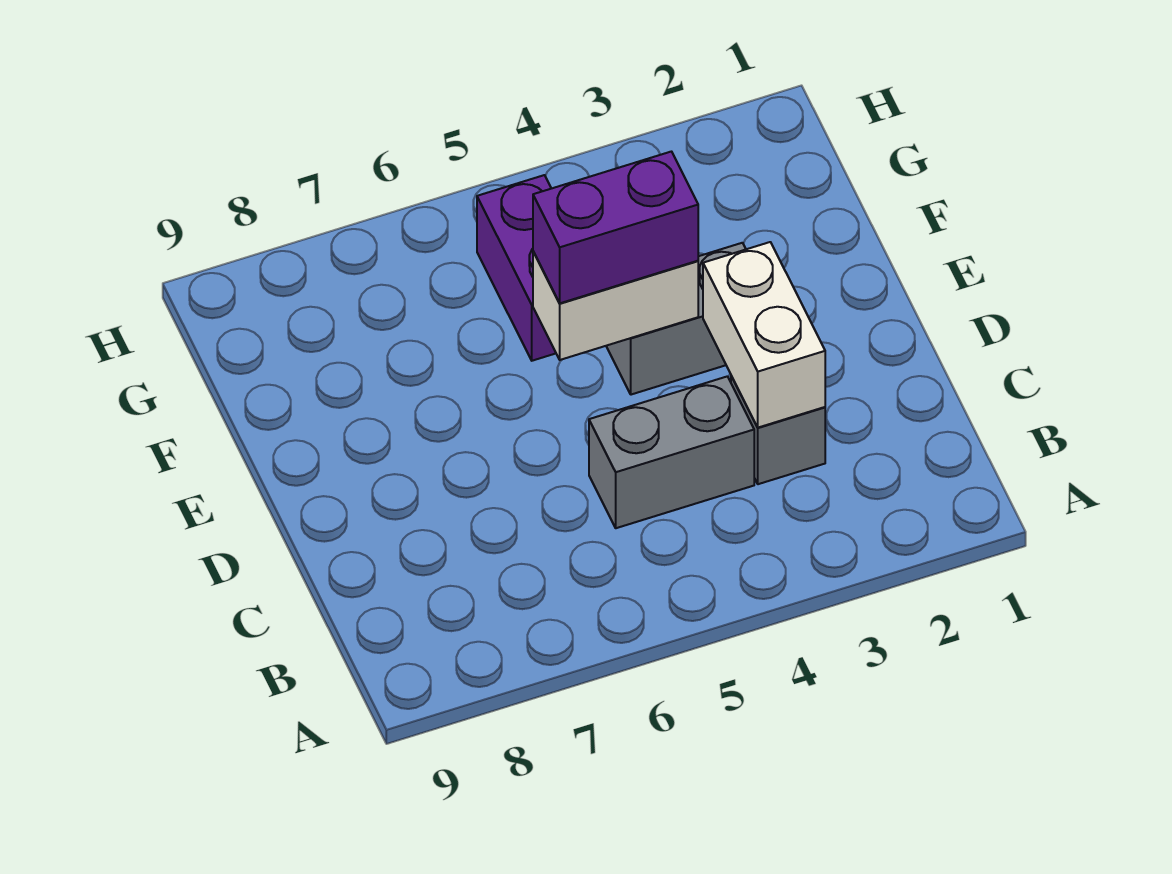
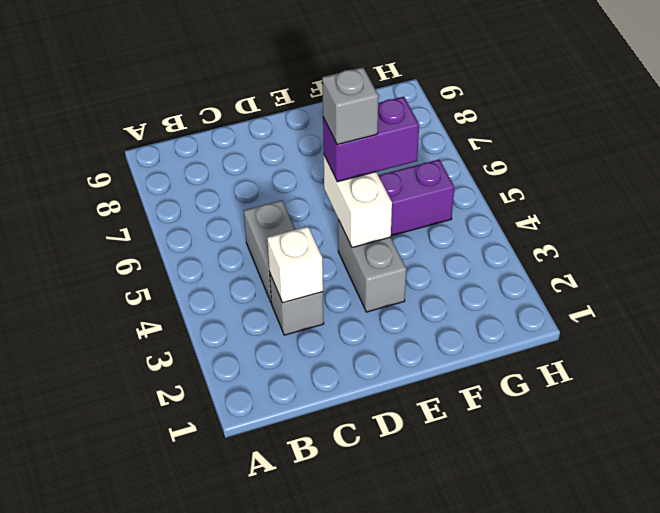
white 1x2 brick [703,242,825,428] -> white 1x1 brick [267,227,323,303]
purple 1x2 brick [533,152,698,303] -> purple 1x2 brick turned to [323,97,419,182]
none -> grey 1x1 brick [322,67,378,145]

